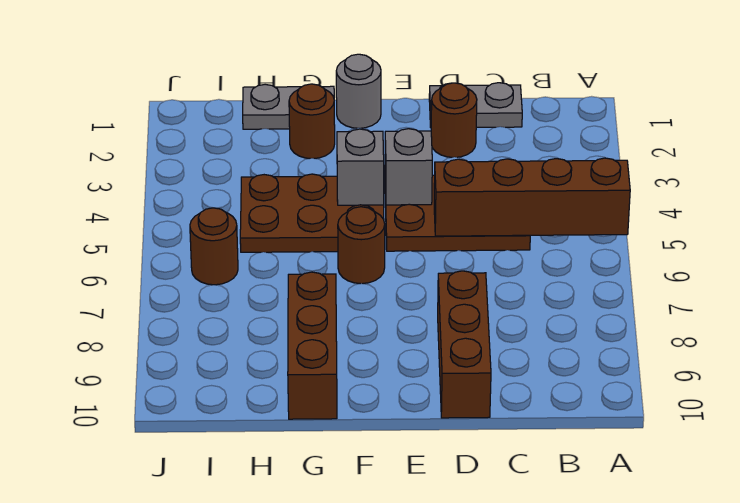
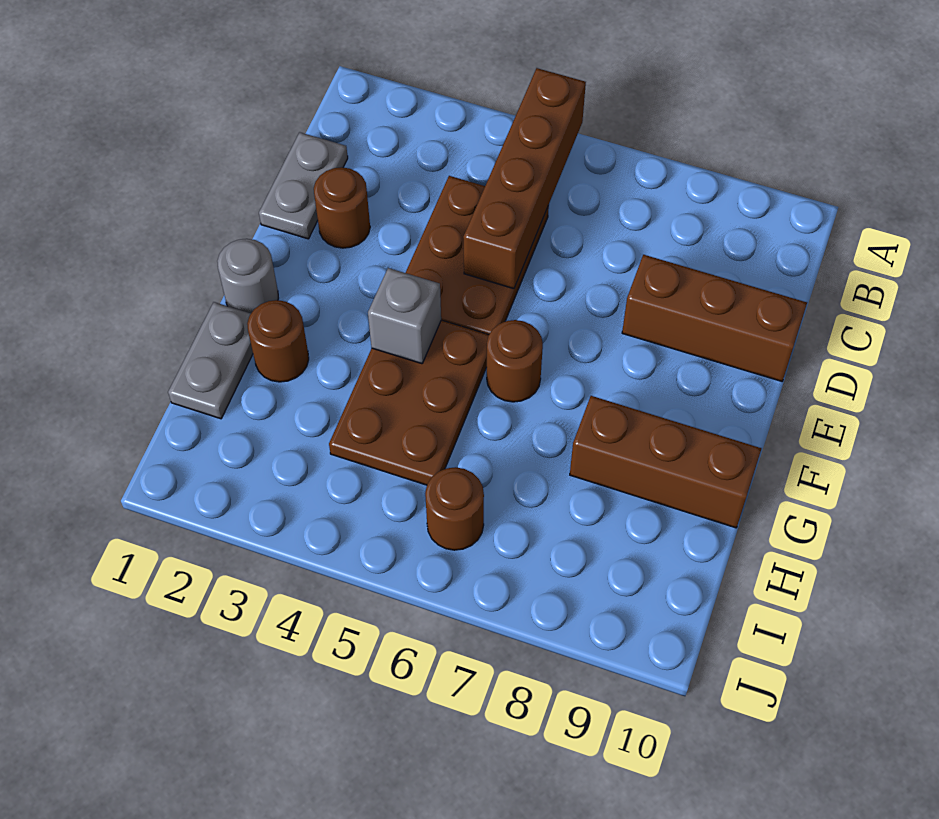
grey 1x1 brick [385,129,432,205] -> none

